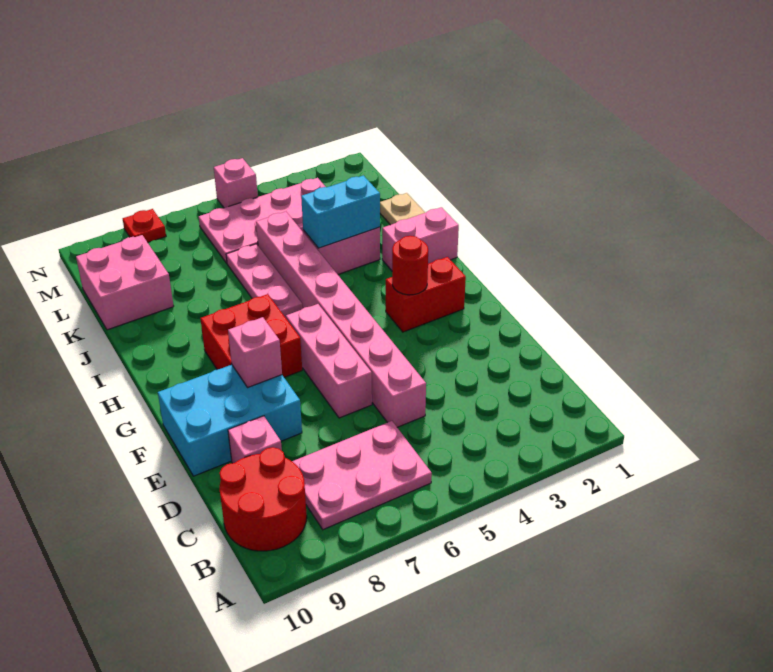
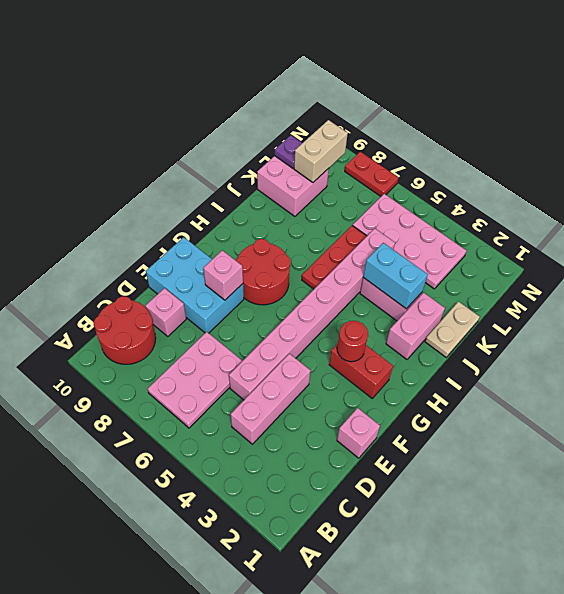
pink 2x3 plate [292,421,432,530] -> pink 2x3 plate turned to [148,332,242,428]
pink 1x3 brick [286,304,372,418] -> pink 1x3 brick moved to [231,354,310,444]
red 2x2 brick [200,294,302,377] -> red 2x2 round brick [236,239,291,305]
pink 1x2 brick [382,207,459,271] -> pink 1x2 brick turned to [386,292,445,359]
pink 1x3 plate [226,244,302,318] -> red 1x3 plate [302,226,367,289]
none -> tan 1x2 brick [294,120,348,182]
none -> purple 1x1 plate [275,135,302,168]
pink 1x1 brick [214,158,258,208] -> pink 1x1 brick moved to [337,408,380,458]
red 1x1 plate [123,209,166,242] -> red 1x2 plate [345,152,399,196]

